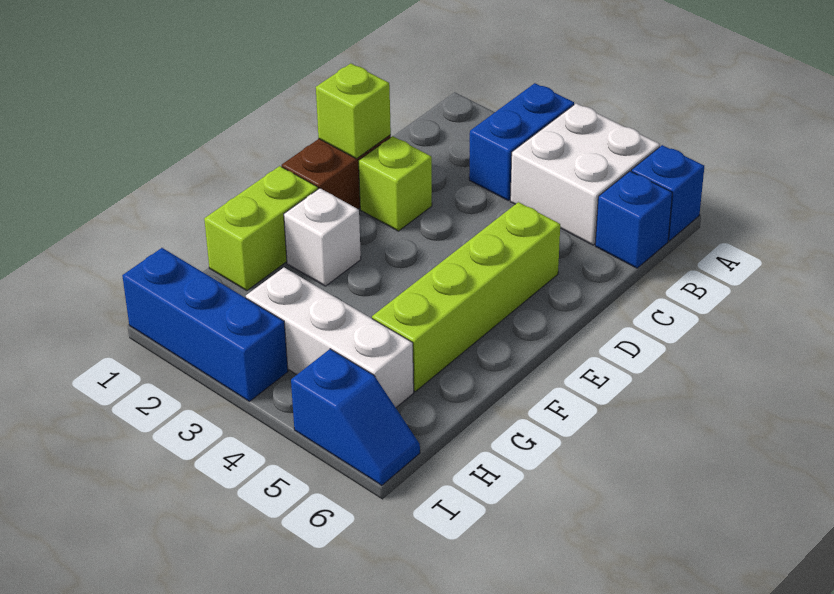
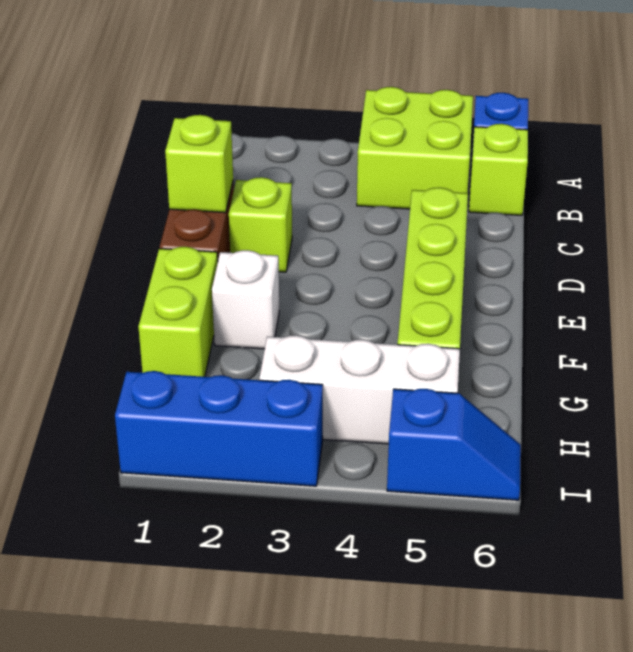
blue 1x2 brick [469,83,574,200] -> none
white 2x2 brick [510,103,660,245] -> lime 2x2 brick [357,87,473,209]
blue 1x1 brick [595,171,672,268] -> lime 1x1 brick [469,124,528,215]

